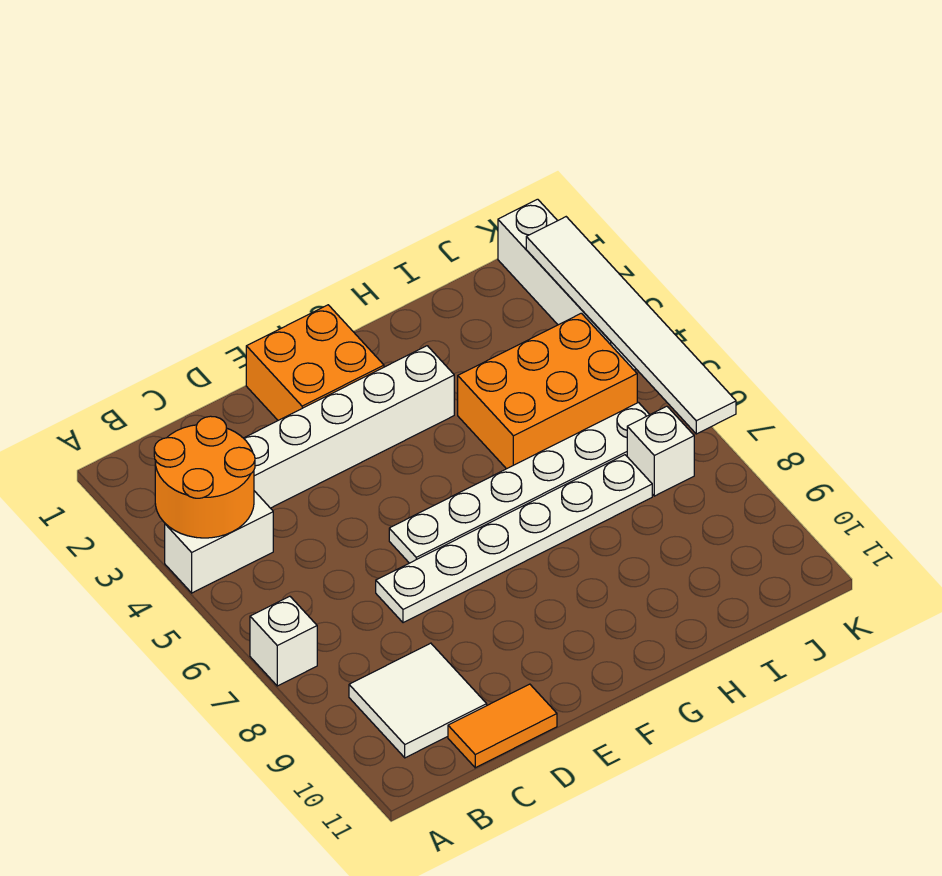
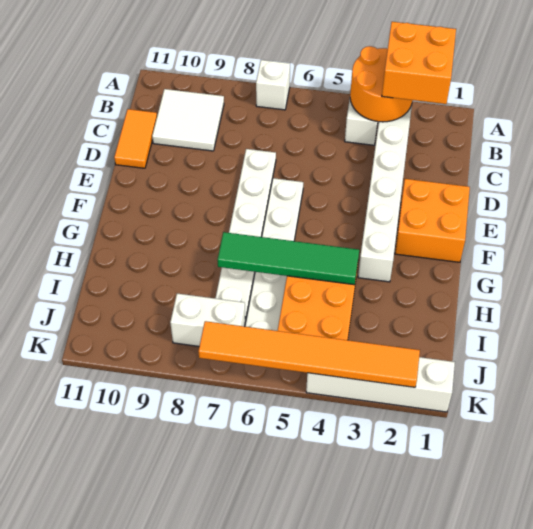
none -> orange 2x2 brick [382,22,456,104]
none -> green 1x4 tile [218,232,359,285]
white 1x1 brick [627,406,694,496] -> white 1x2 brick [170,294,245,346]
white 1x6 tile [526,217,736,434] -> orange 1x6 tile [199,321,420,387]

